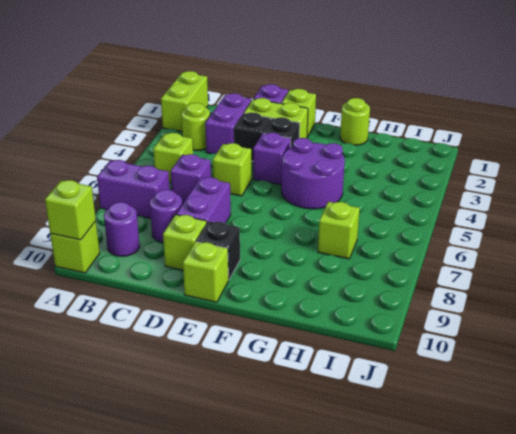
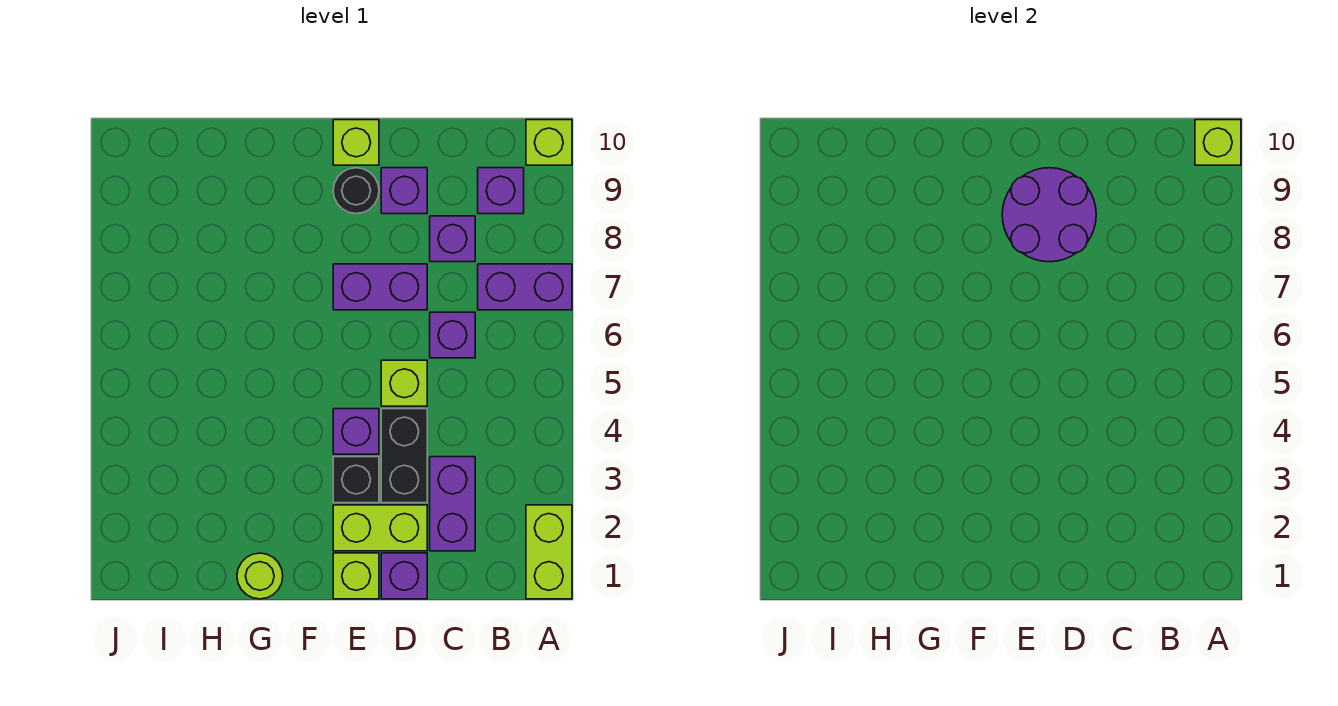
lime 1x1 round brick [181,103,210,151] -> none
lime 1x1 brick [153,133,193,182] -> none
purple 1x1 round brick [104,202,140,256] -> purple 1x1 brick [478,168,524,214]
purple 1x1 round brick [150,190,182,243] -> purple 1x1 brick [430,216,475,262]
black 1x1 brick [234,112,271,161] -> black 1x2 brick [381,409,427,503]
purple 1x2 brick [176,177,231,223] -> purple 1x2 brick turned to [333,264,427,310]
lime 1x1 brick [163,215,207,270] -> purple 1x1 brick [381,168,427,214]
black 1x1 brick [196,221,240,280] -> black 1x1 round brick [333,168,379,214]
purple 2x2 round brick [281,138,345,209] -> purple 2x2 round brick moved to [1002,168,1096,262]
lime 1x1 brick [318,202,360,259] -> none

